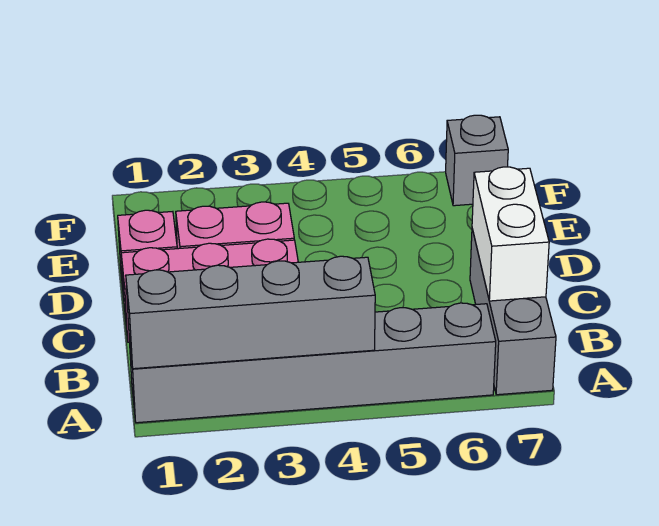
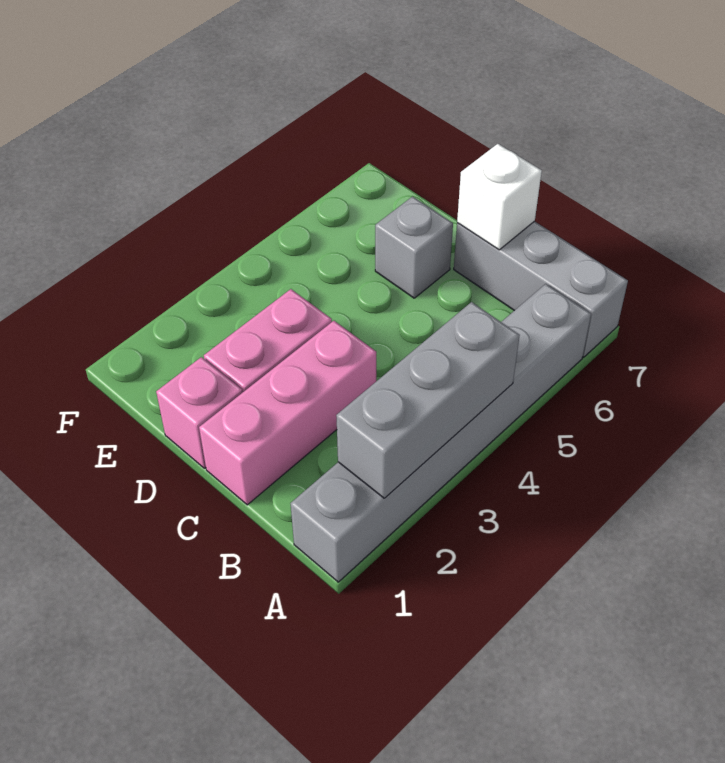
grey 1x4 brick [126,256,375,369] -> grey 1x3 brick [336,302,520,498]
white 1x2 brick [472,167,549,301] -> white 1x1 brick [457,144,542,250]
grey 1x1 brick [446,115,508,206] -> grey 1x1 brick moved to [375,197,453,298]

